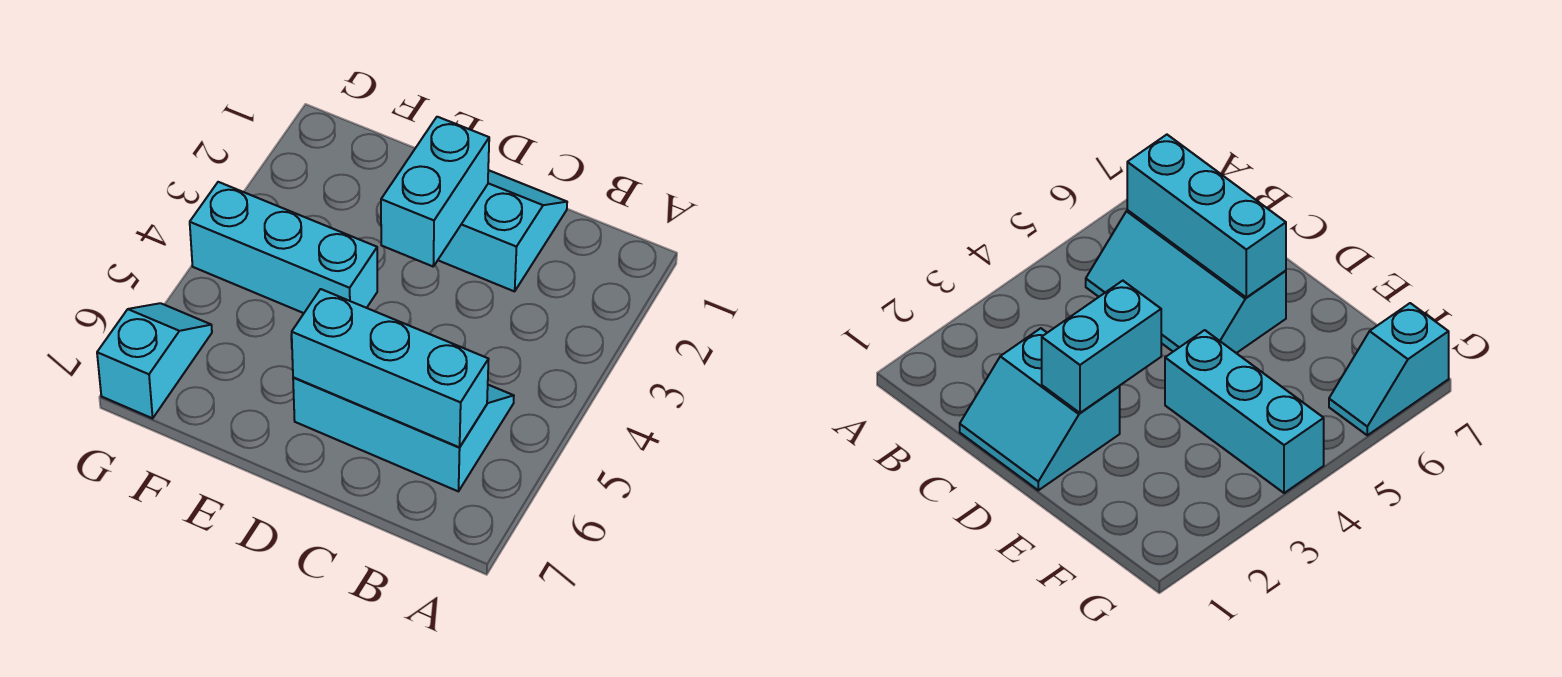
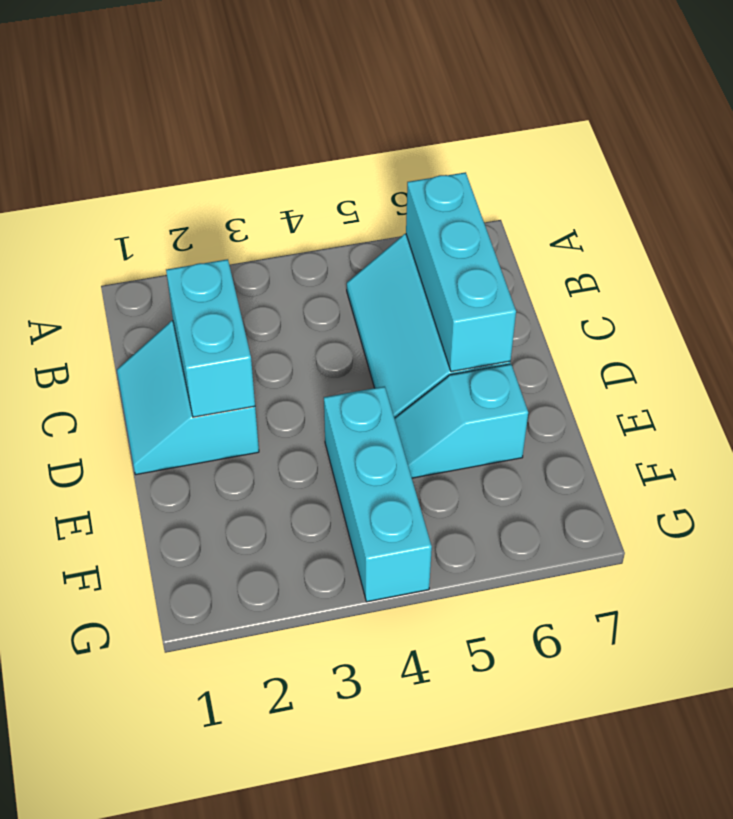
cyan 1x2 brick [381,117,489,266] -> cyan 1x2 brick turned to [166,259,255,417]
cyan 1x2 slope [97,303,212,418] -> cyan 1x2 slope moved to [394,364,528,478]

